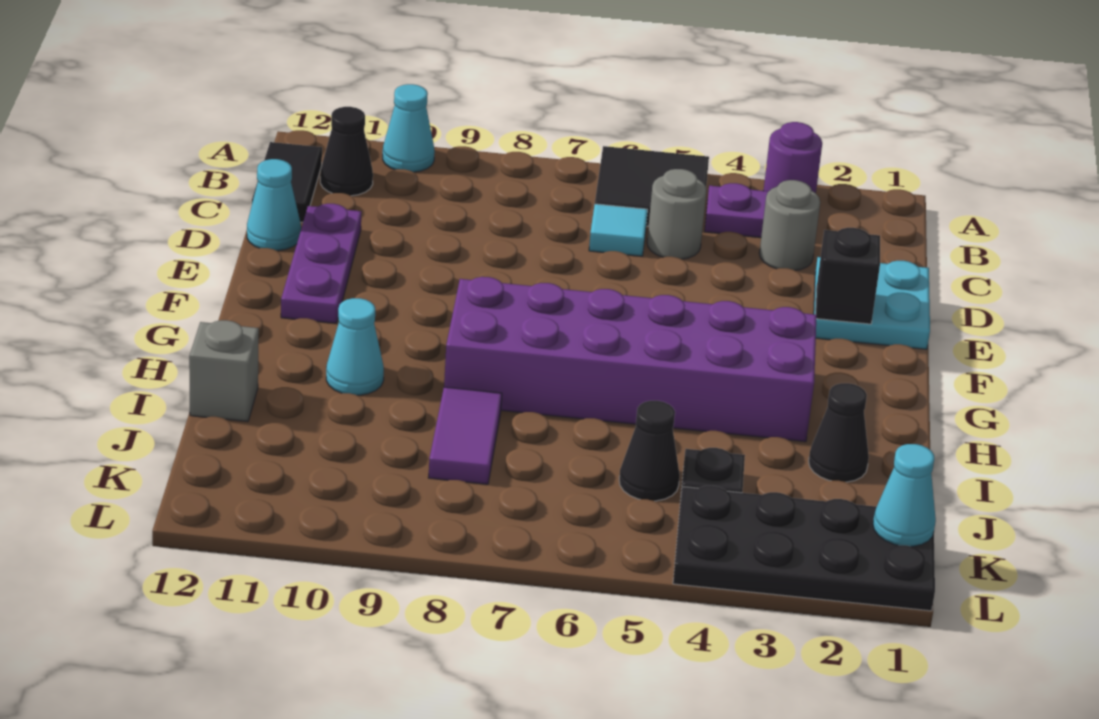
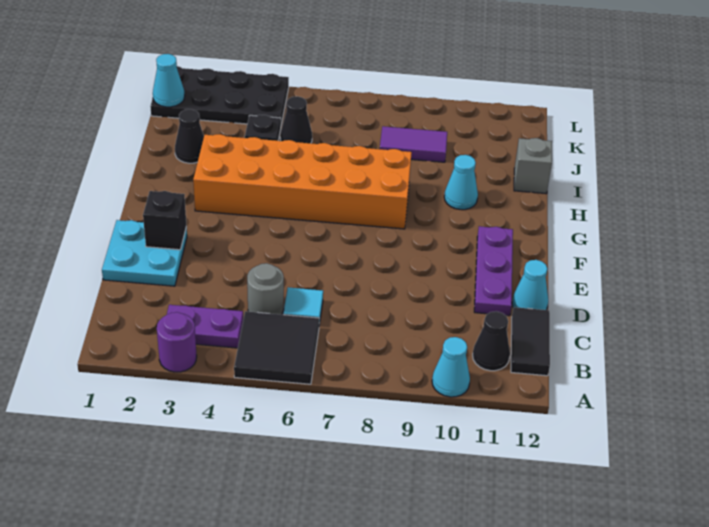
grey 1x1 round brick [759,180,820,271] -> none
purple 2x6 brick [444,277,817,442] -> orange 2x6 brick [193,134,412,229]
purple 1x2 tile [428,387,502,484] -> purple 1x2 tile turned to [380,126,447,162]

